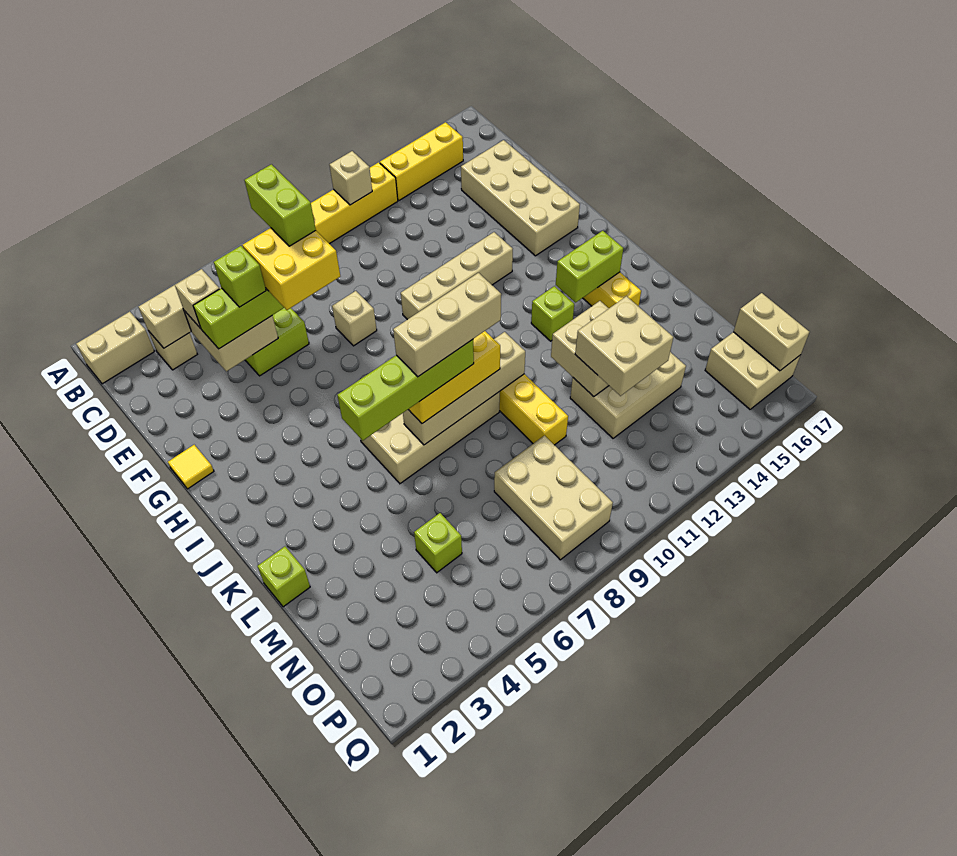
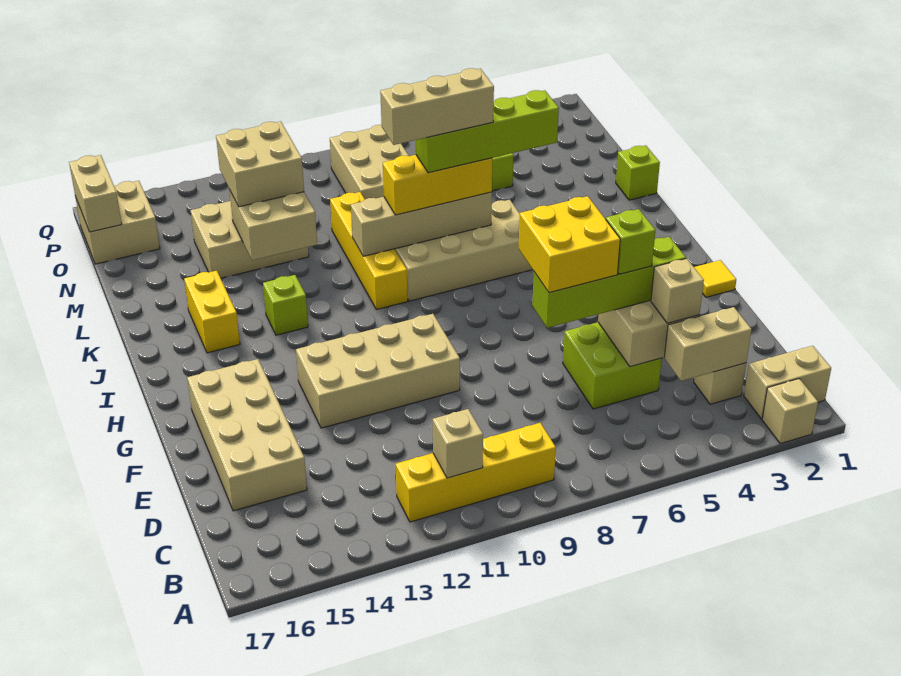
yellow 1x3 brick [380,122,463,200] -> none
lime 1x2 brick [244,164,316,246] -> none
tan 1x1 brick [332,291,377,346] -> tan 1x1 brick moved to [762,379,818,444]
tan 1x4 brick [401,232,513,320] -> tan 2x4 brick [296,314,460,428]
lime 1x2 brick [556,231,623,303] -> none

